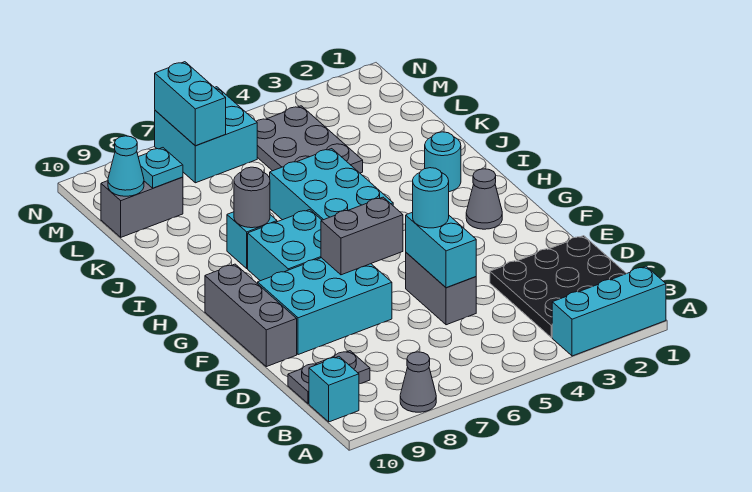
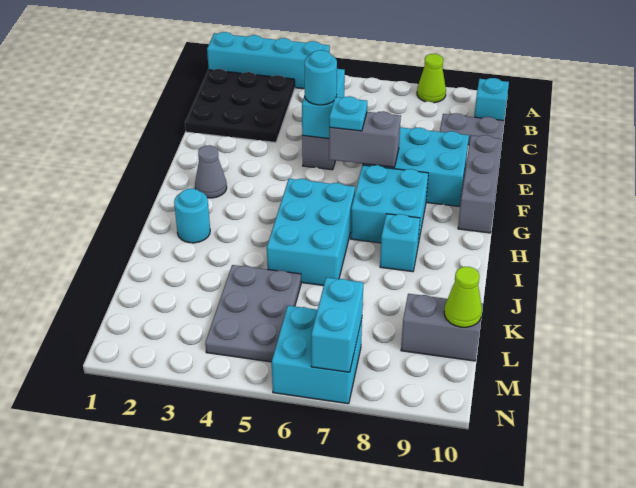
cyan 1x3 brick [552,266,666,356] -> cyan 1x4 brick [207,32,330,89]
grey 1x1 cone [400,352,436,412] -> lime 1x1 cone [417,54,446,103]
grey 1x1 round brick [234,167,270,228] -> none
cyan 1x1 plate [138,148,183,188] -> cyan 1x1 plate moved to [329,96,367,131]
cyan 1x1 cone [108,136,144,196] -> lime 1x1 cone [444,267,482,327]

